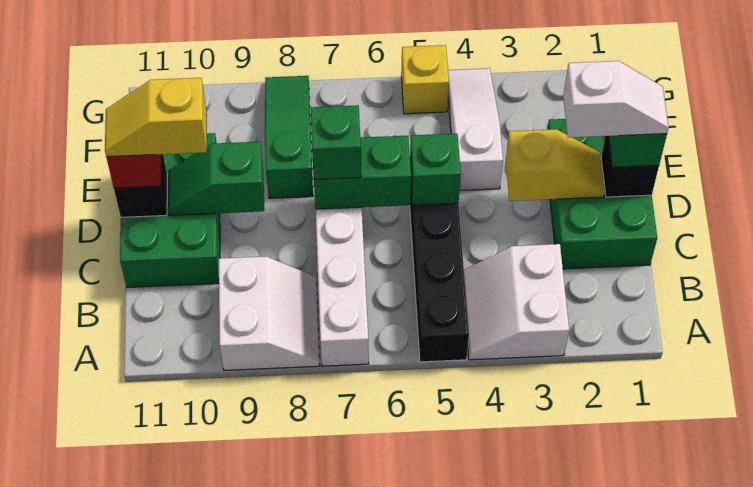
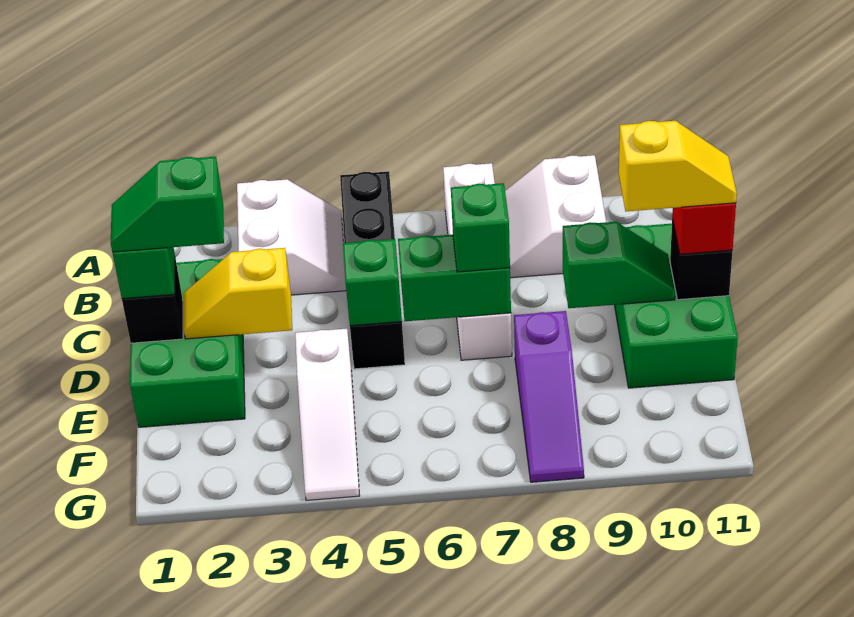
white 1x2 slope [563,61,669,138] -> green 1x2 slope [111,157,224,252]
green 1x3 slope [265,76,313,198] -> purple 1x3 slope [514,311,584,482]
yellow 1x1 brick [401,45,449,114] -> none

